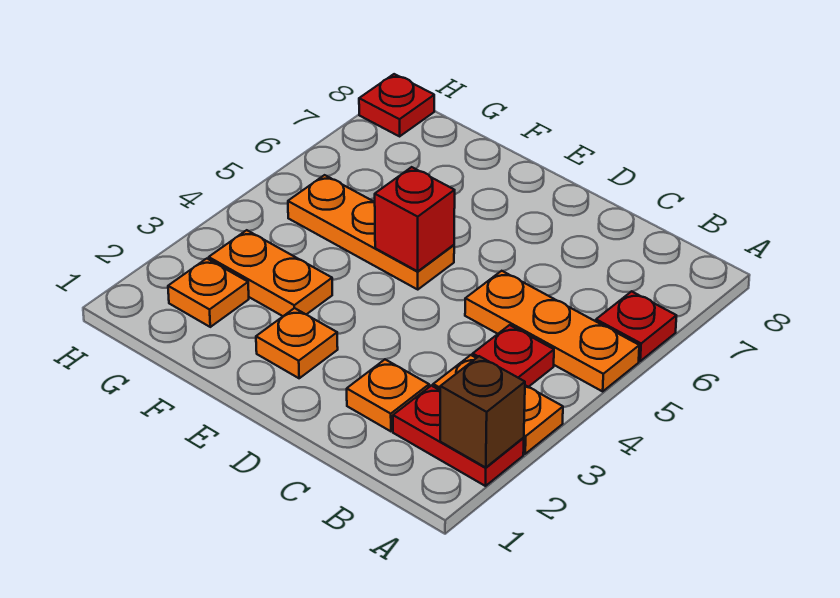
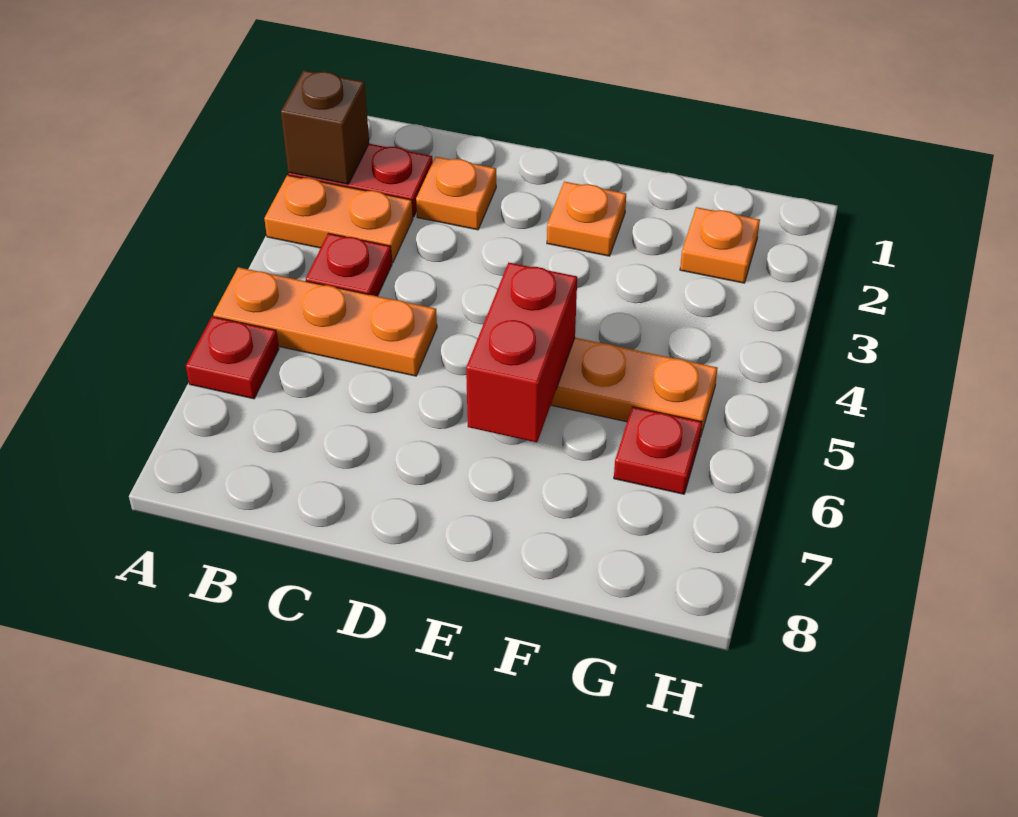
red 1x1 brick [375,167,455,271] -> red 1x2 brick [466,263,577,442]
orange 1x2 plate [209,230,332,316] -> none
red 1x1 plate [359,74,434,136] -> red 1x1 plate moved to [614,407,702,494]

